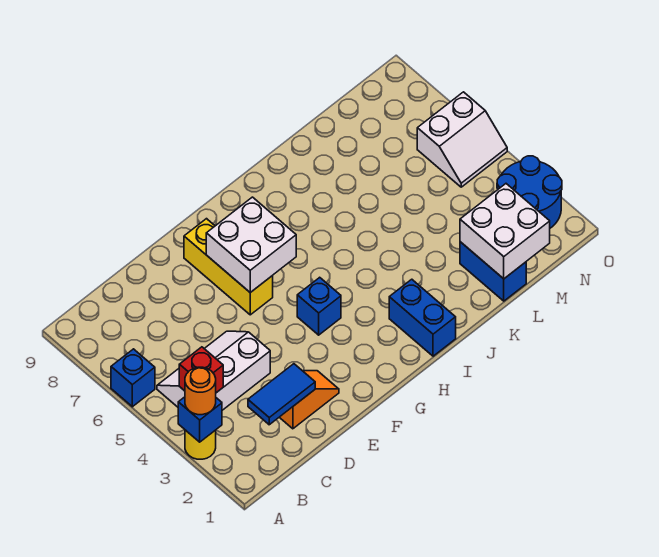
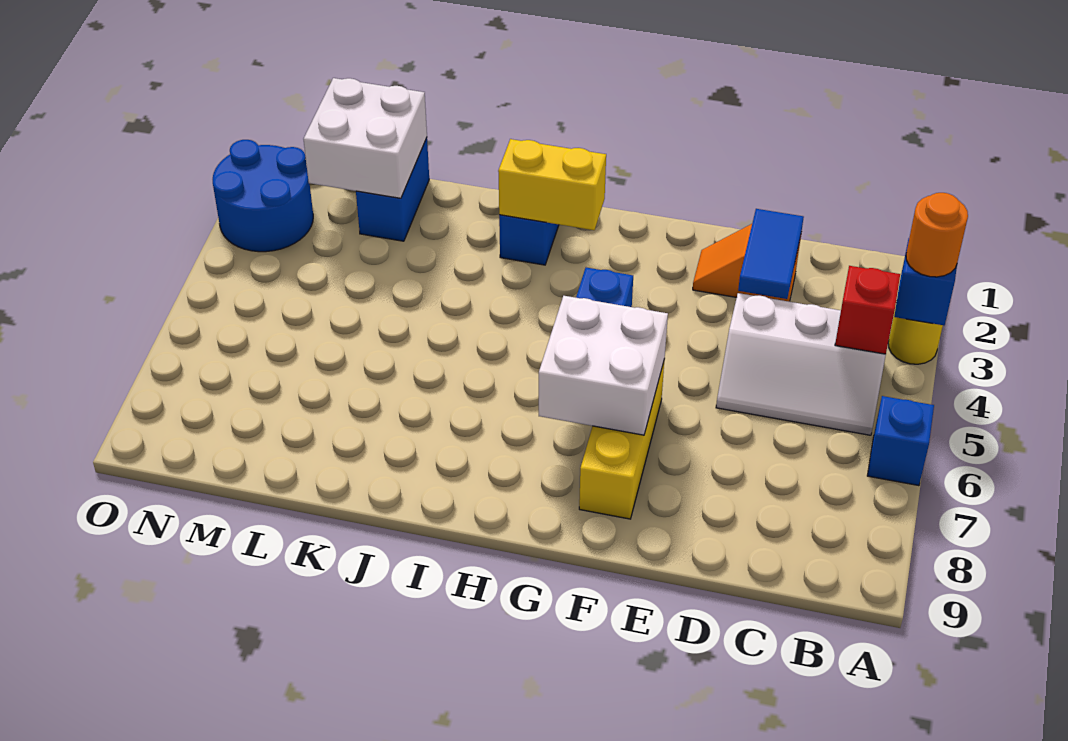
blue 1x2 tile [248,364,315,425] -> blue 1x2 tile turned to [738,209,804,299]
none -> yellow 1x2 brick [498,139,606,230]
white 2x2 slope [417,92,507,187] -> none

